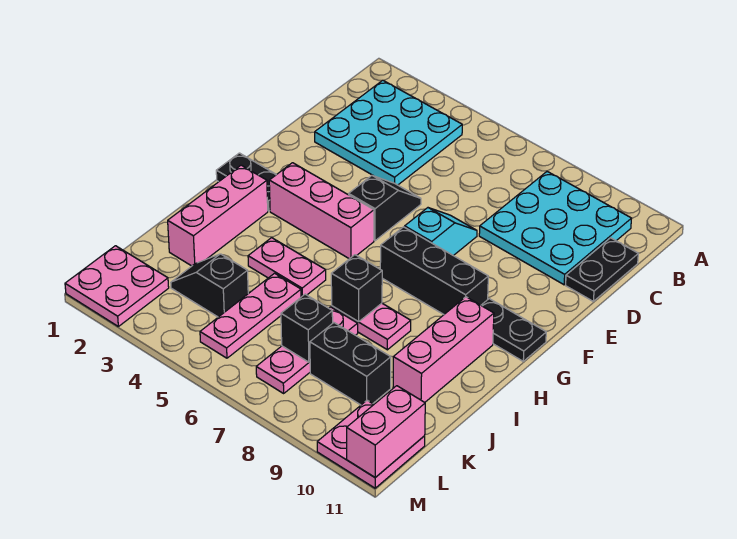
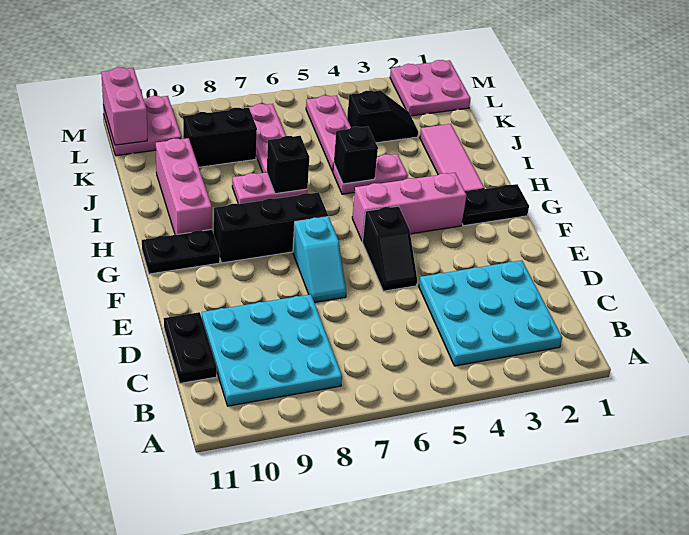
pink 1x3 brick [168,165,268,266] -> pink 1x3 tile [420,124,484,192]
black 1x1 brick [281,294,333,362] -> black 1x1 brick moved to [334,127,378,184]

